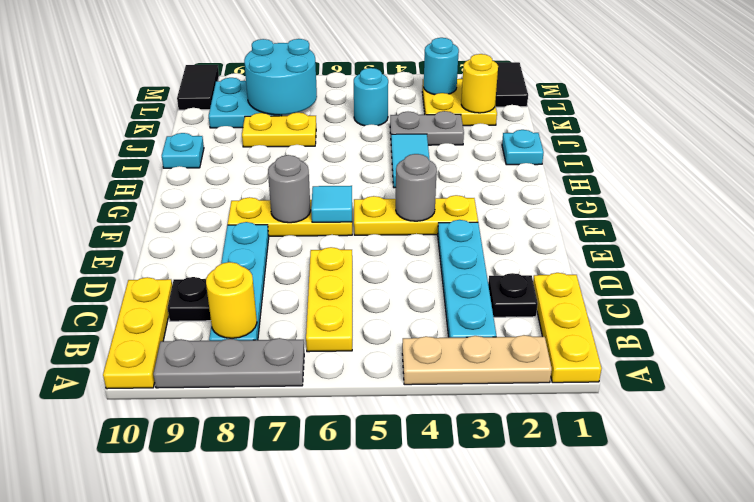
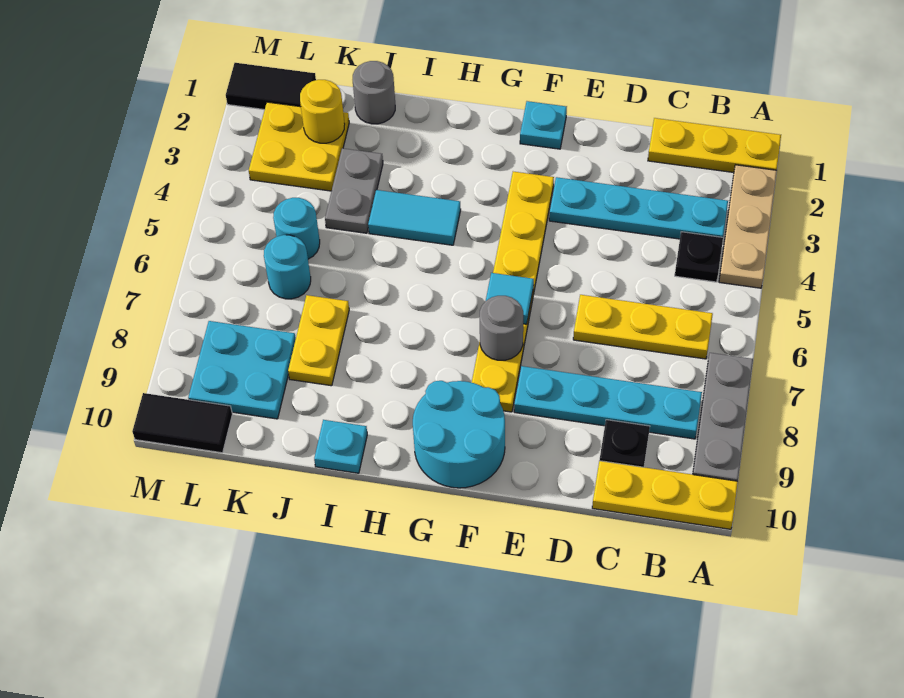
yellow 1x1 round brick [206,262,257,338] -> none
black 1x1 plate [488,273,538,317] -> black 1x1 plate moved to [675,232,723,282]
grey 1x1 round brick [396,154,437,221] -> grey 1x1 round brick moved to [353,61,395,124]
cyan 1x1 plate [502,130,544,165] -> cyan 1x1 plate moved to [520,101,567,149]
cyan 2x2 round brick [244,39,317,115] -> cyan 2x2 round brick moved to [413,381,505,488]
cyan 1x1 round brick [424,38,459,94] -> cyan 1x1 round brick moved to [264,235,311,299]

